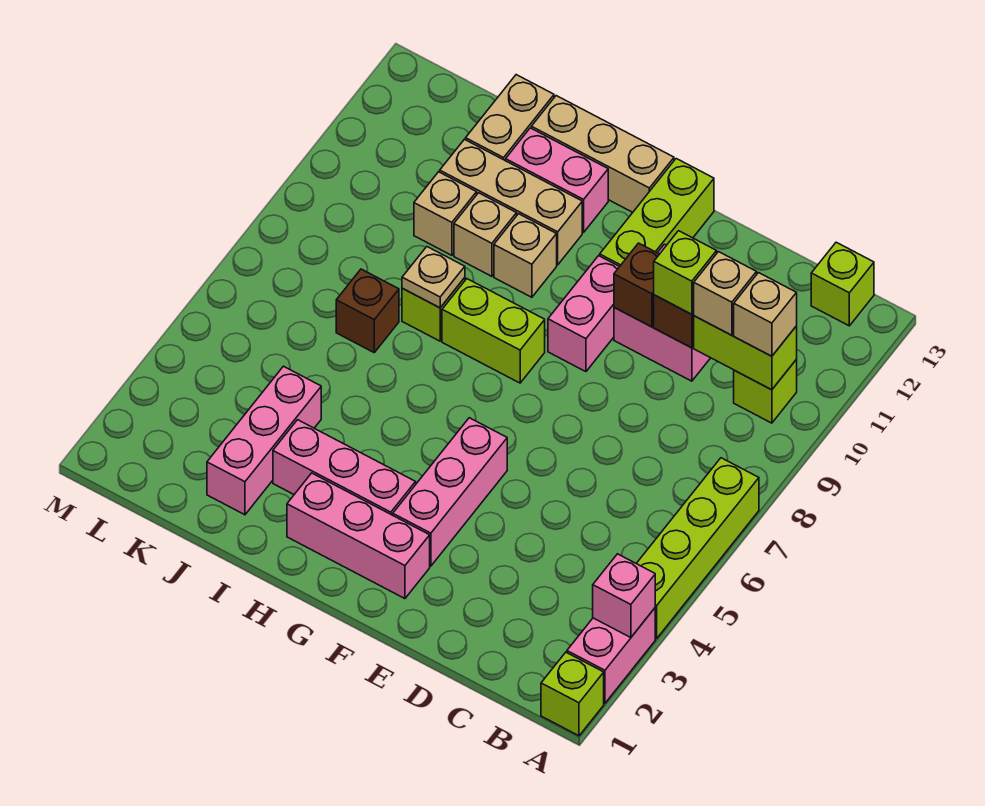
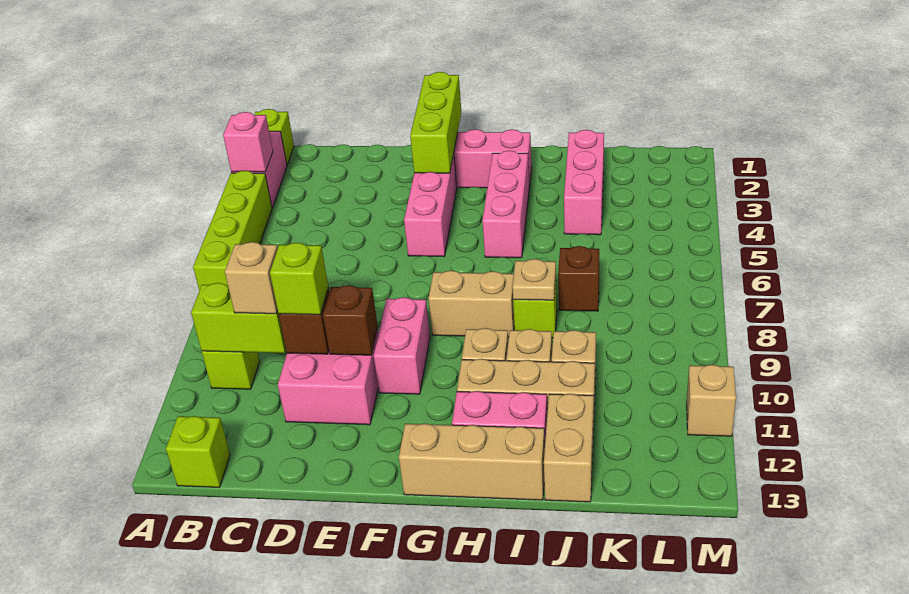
tan 1x1 brick [734,273,797,356] -> tan 1x1 brick moved to [687,365,736,436]
lime 1x3 brick [600,159,714,267] -> lime 1x3 brick moved to [410,72,461,173]
pink 1x3 brick [273,420,416,515] -> pink 1x3 brick turned to [482,151,529,258]
lime 1x2 brick [442,279,545,383] -> tan 1x2 brick [428,271,514,337]

